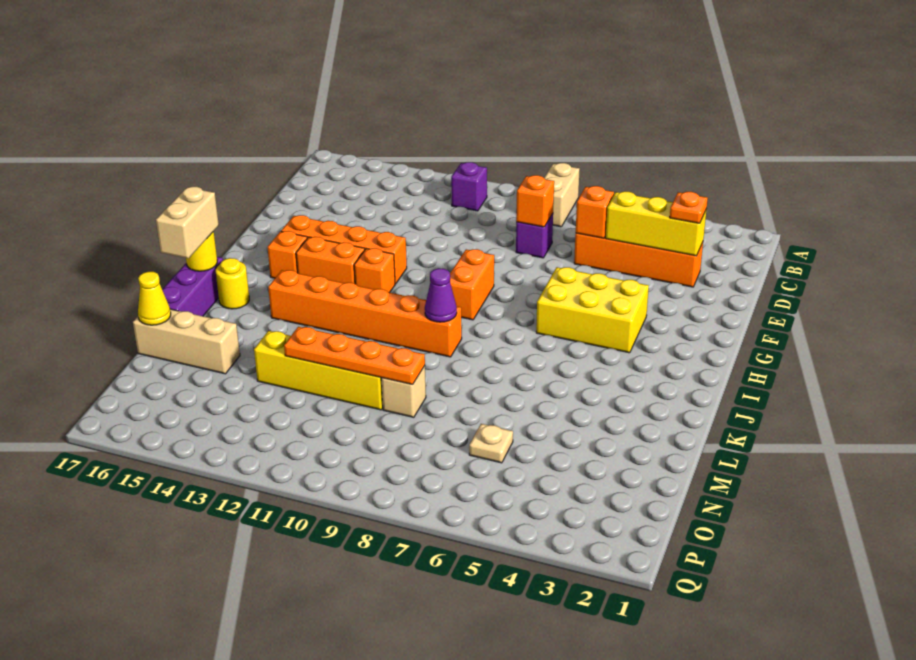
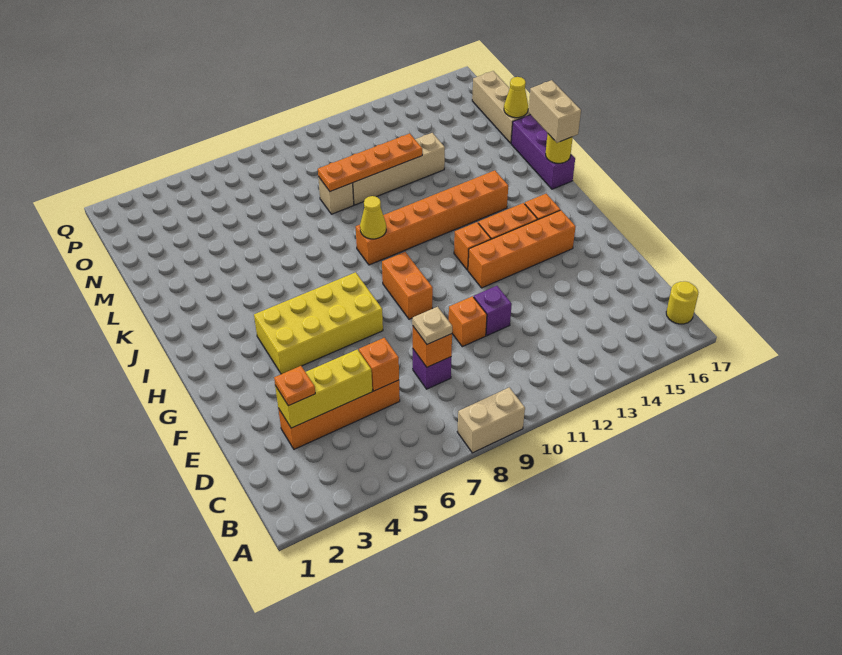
tan 1x2 brick [544,163,580,227] -> tan 1x2 brick turned to [457,387,525,453]
purple 1x1 brick [451,162,487,211] -> purple 1x1 brick moved to [474,286,512,336]
none -> orange 1x1 brick [449,296,487,347]
yellow 2x3 brick [536,267,649,353] -> yellow 2x4 brick [254,272,383,374]
purple 1x1 cone [425,268,457,322] -> yellow 1x1 cone [360,196,386,239]
yellow 1x1 round brick [216,258,249,309] -> yellow 1x1 round brick moved to [666,281,698,324]
yellow 1x4 brick [254,331,383,410] -> tan 1x4 brick [353,133,445,205]
tan 1x3 brick [133,309,240,374] -> tan 1x3 brick turned to [472,71,530,143]
tan 1x1 plate [469,424,513,463] -> tan 1x1 plate moved to [412,307,452,344]

